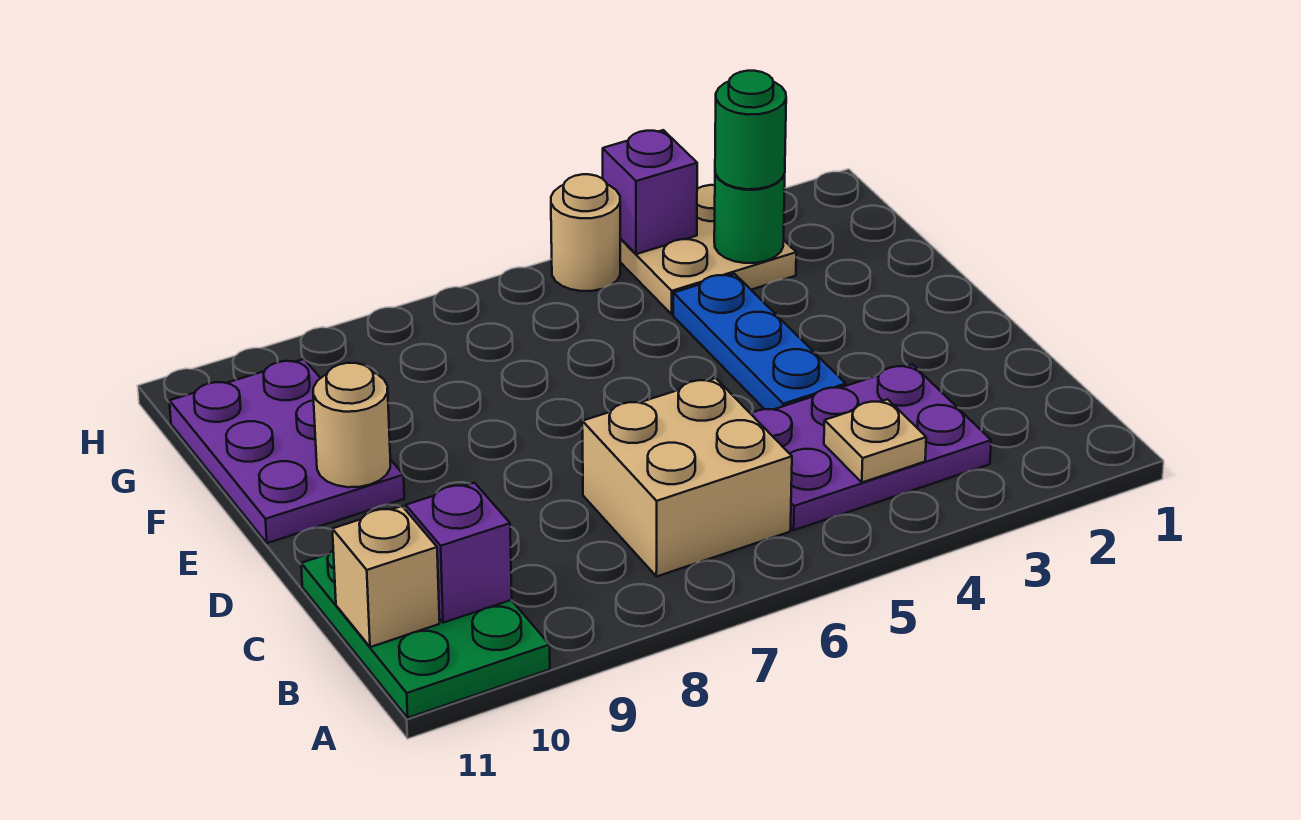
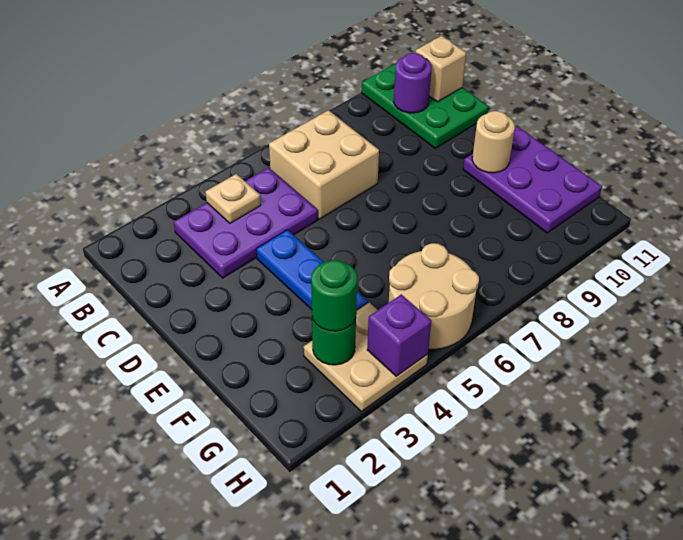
purple 1x1 brick [406,483,512,623] -> purple 1x1 round brick [394,53,432,113]
tan 1x1 round brick [551,174,620,291] -> tan 2x2 round brick [389,243,479,349]

